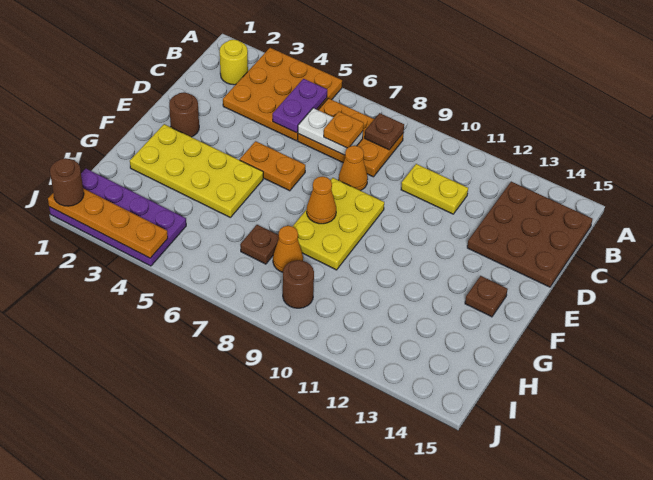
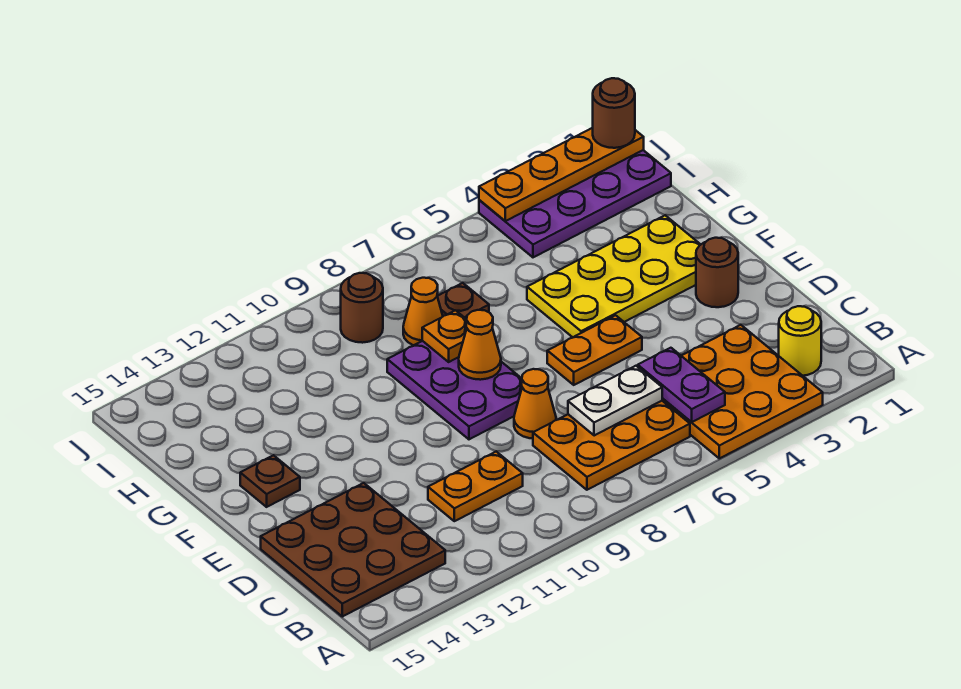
brown 1x1 plate [365,113,404,150] -> none
orange 1x1 plate [324,112,364,148] -> orange 1x1 plate moved to [422,310,467,362]
yellow 1x2 plate [401,164,468,214] -> orange 1x2 plate [428,452,523,521]
yellow 2x3 plate [292,178,384,270] -> purple 2x3 plate [387,341,522,439]

